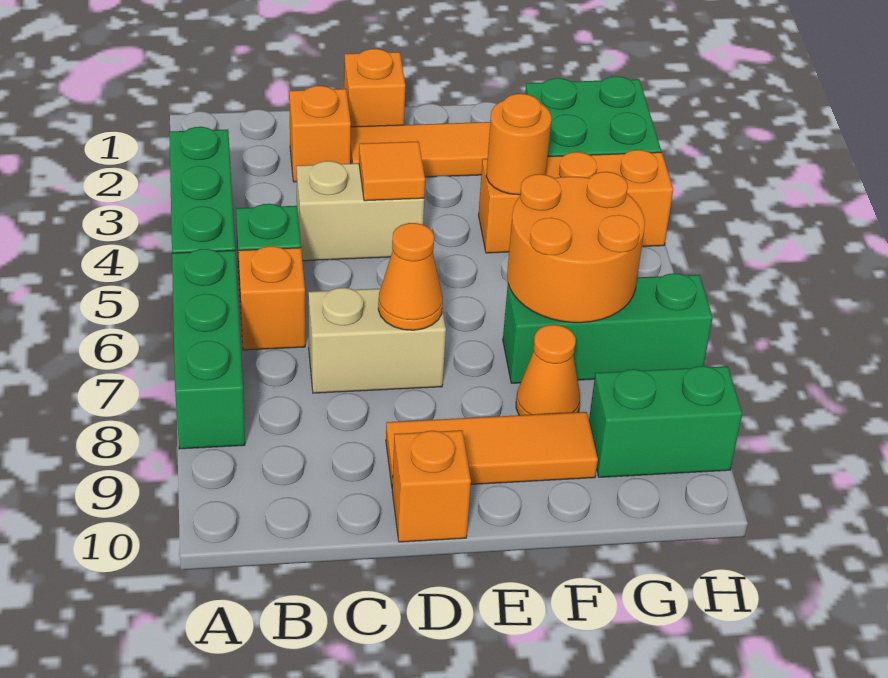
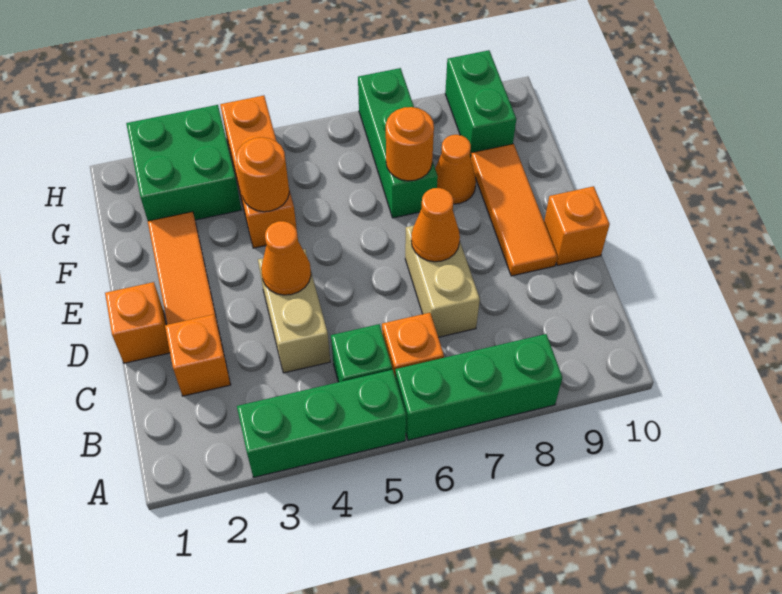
orange 1x1 tile [359,141,425,201] -> orange 1x1 cone [261,221,311,295]
orange 2x2 round brick [507,172,645,323] -> orange 1x1 round brick [386,107,434,181]

